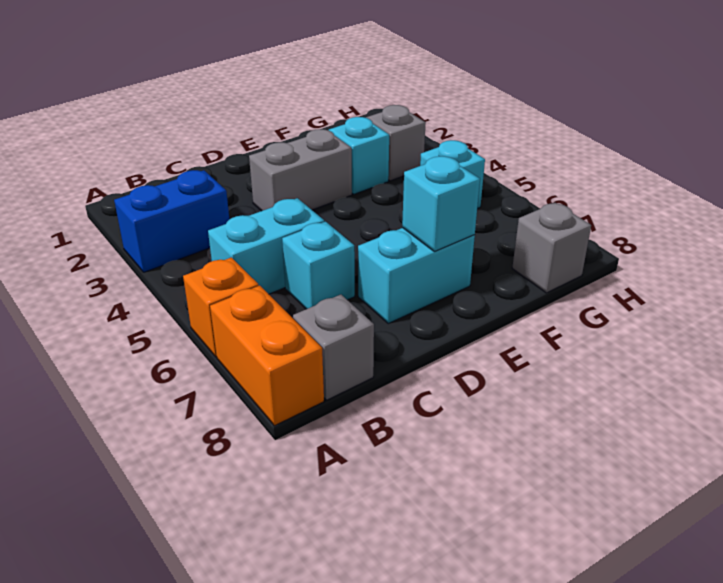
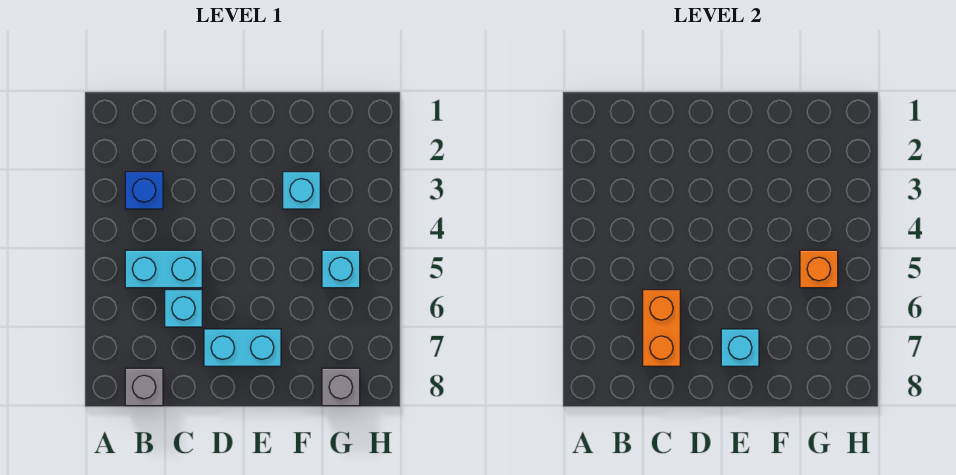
blue 1x2 brick [114,170,229,272] -> blue 1x1 brick [125,172,163,209]
orange 1x1 brick [183,257,259,357] -> orange 1x1 brick moved to [800,250,838,288]
orange 1x2 brick [210,286,324,426] -> orange 1x2 brick moved to [643,290,680,366]
grey 1x2 brick [249,129,352,211] -> none
grey 1x1 brick [366,105,426,181] -> none

